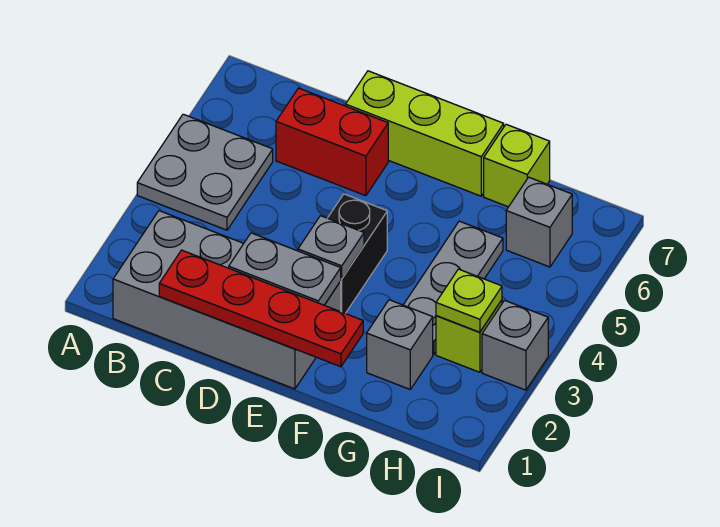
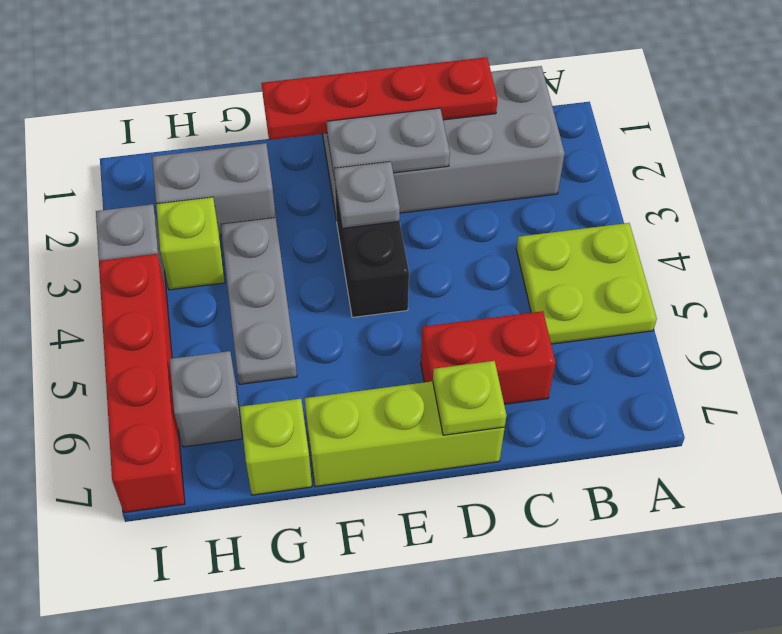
grey 2x2 plate [137,114,273,230] -> lime 2x2 plate [516,223,657,344]
grey 1x1 brick [367,300,433,389] -> grey 1x2 brick [152,143,276,235]
lime 1x1 plate [436,269,502,332] -> lime 1x1 plate moved to [433,361,506,435]
none -> red 1x4 brick [99,254,185,513]

